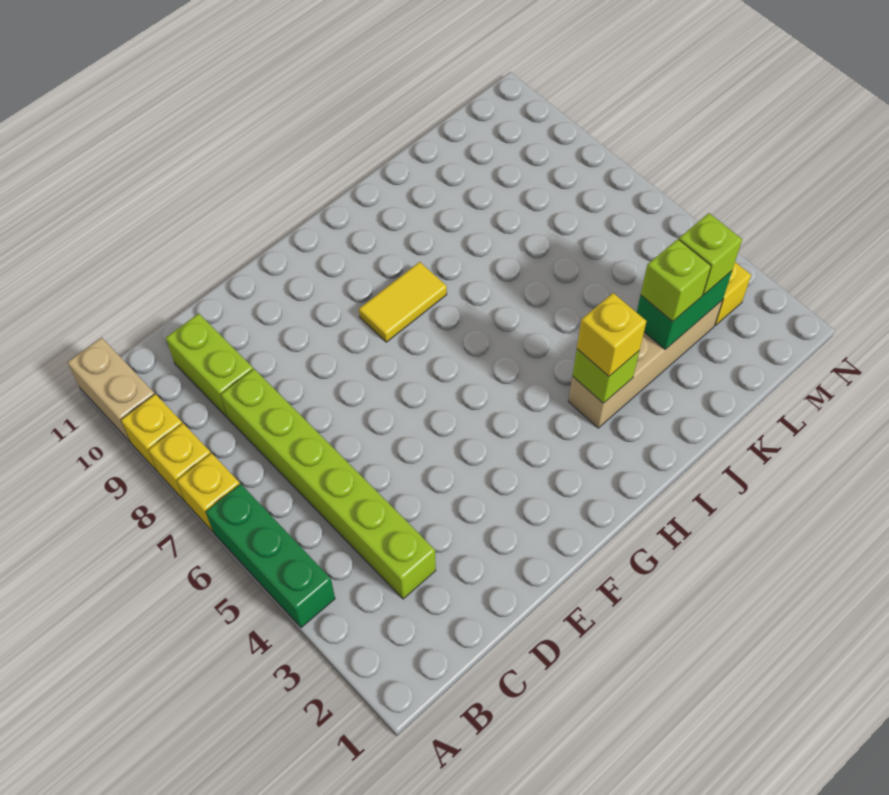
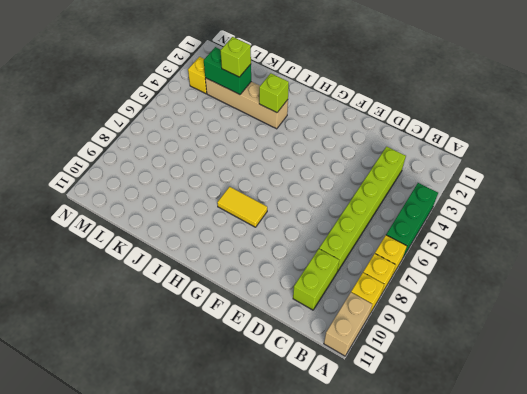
yellow 1x1 brick [577,293,646,376] -> none
lime 1x1 brick [679,213,742,295] -> none

